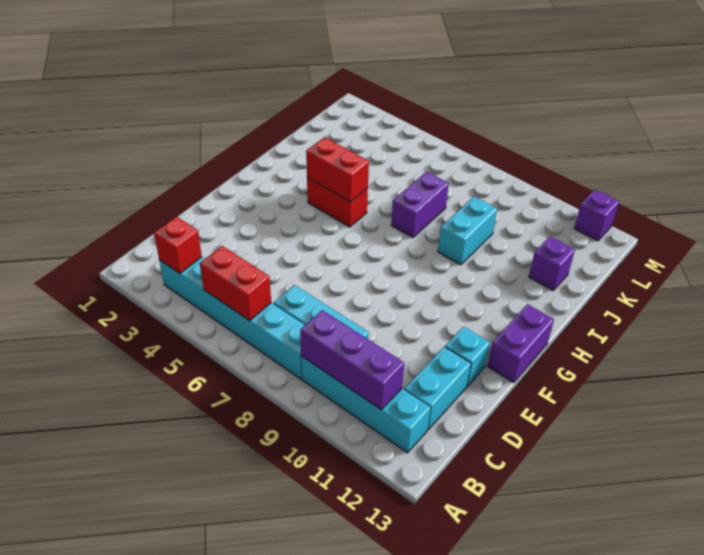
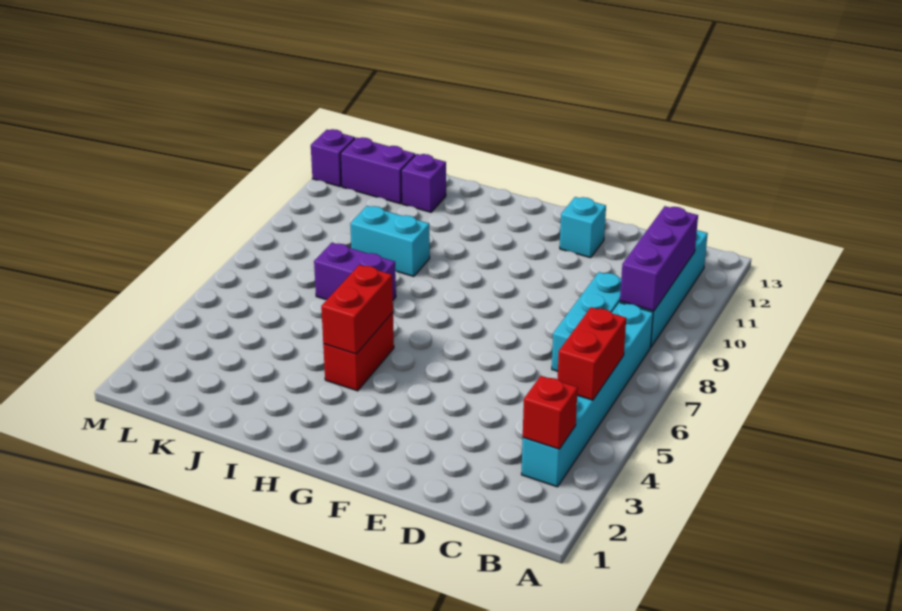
cyan 1x2 brick [404,347,471,429] -> none
purple 1x2 brick [487,304,554,383] -> purple 1x2 brick moved to [340,137,415,204]

